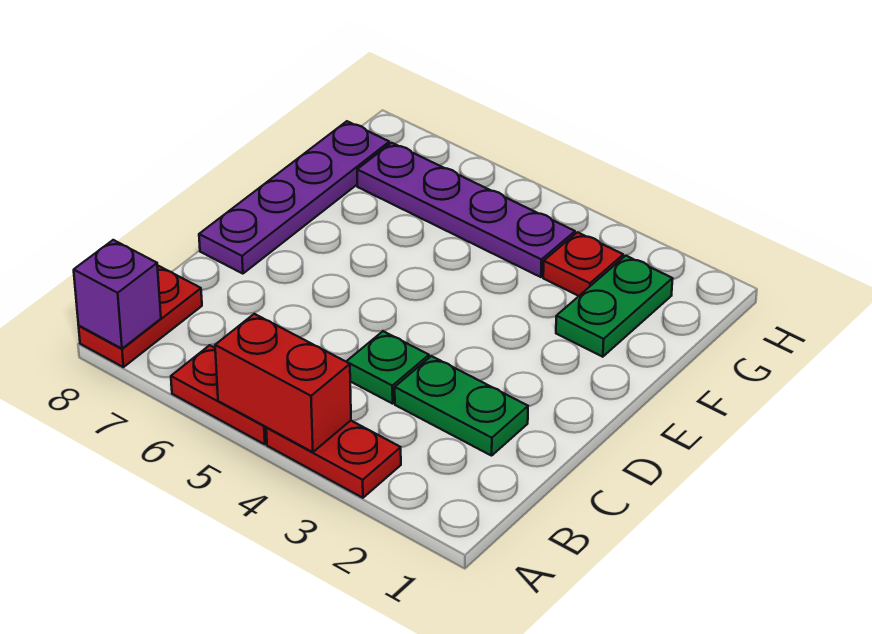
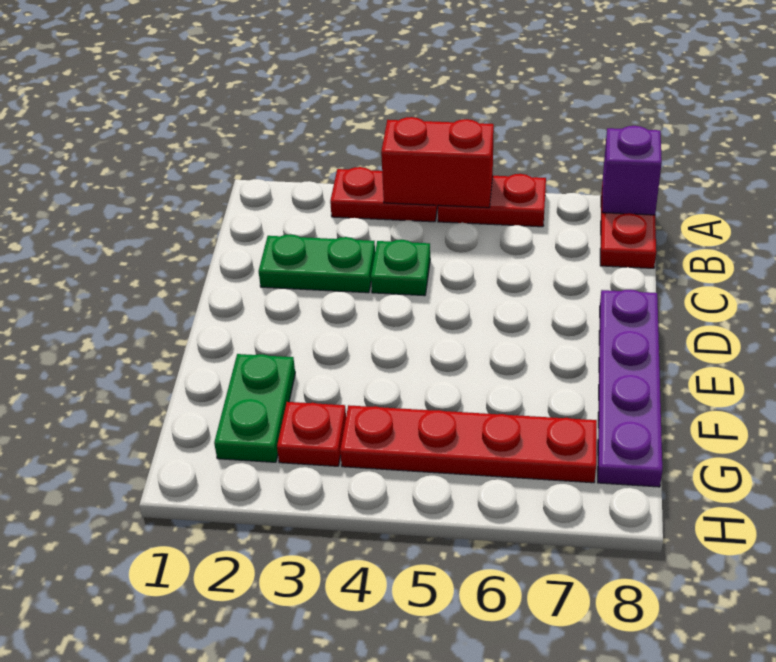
purple 1x4 plate [357,143,575,277] -> red 1x4 plate [340,405,597,483]

